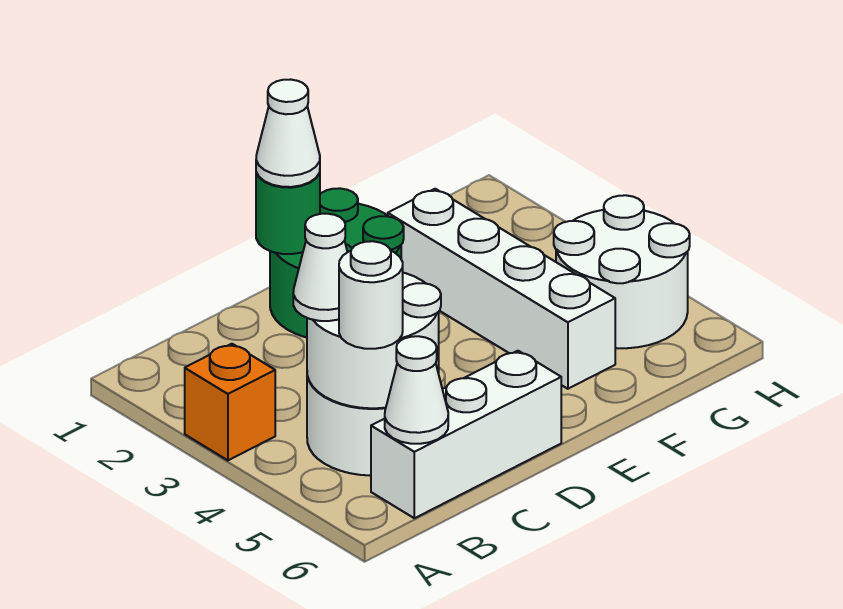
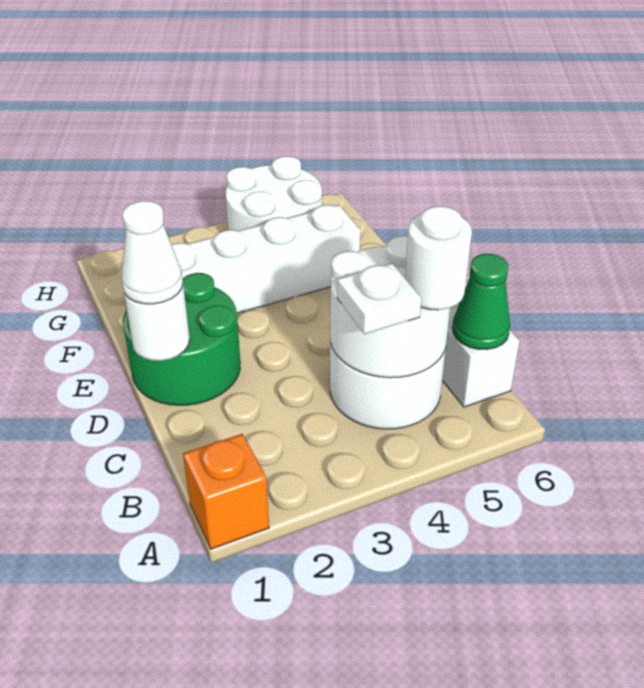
orange 1x1 brick [185,344,275,460] -> orange 1x1 brick moved to [183,434,269,549]
white 1x1 cone [293,214,347,321] -> white 1x1 plate [337,263,421,334]
white 1x1 cone [385,336,448,444] -> green 1x1 cone [452,254,510,350]
green 1x1 round brick [256,172,320,254] -> white 1x1 round brick [124,286,190,361]

